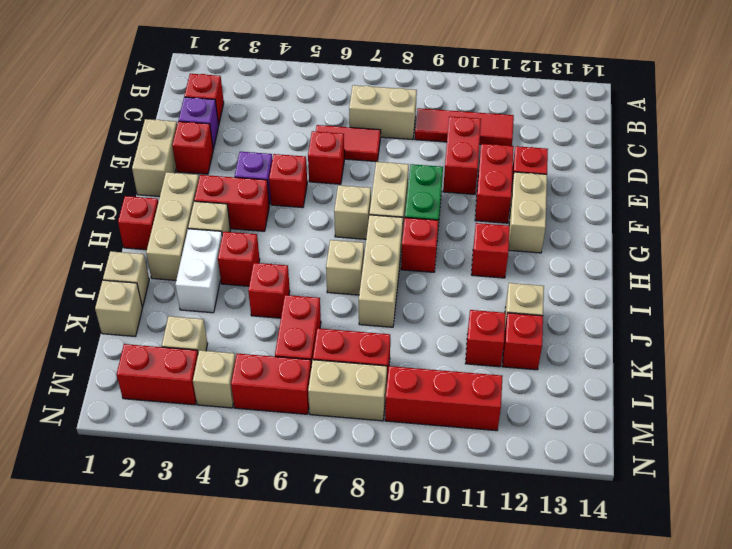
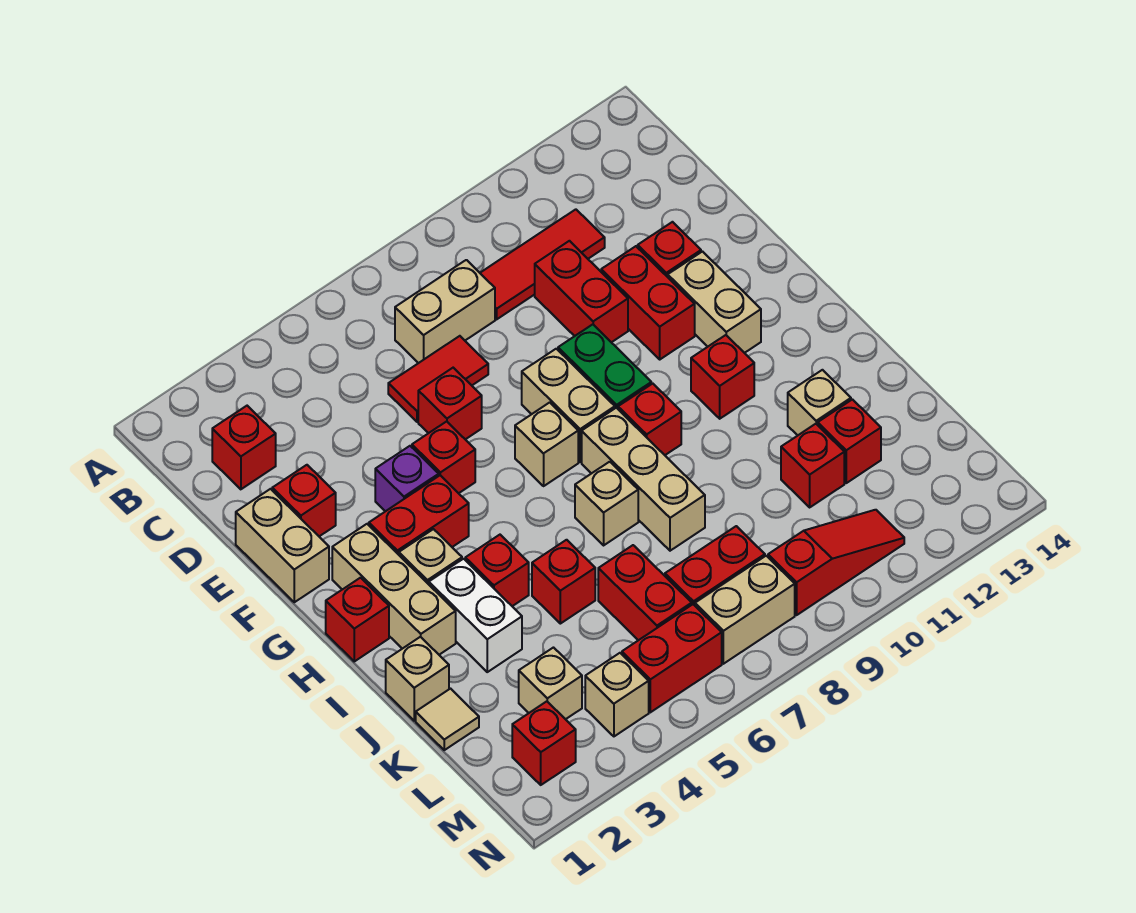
purple 1x1 brick [179,97,219,149] -> none
tan 1x1 brick [95,280,142,337] -> tan 1x1 tile [416,689,479,750]
red 1x2 brick [117,344,198,405] -> red 1x1 brick [512,701,576,785]
red 1x3 brick [385,366,502,431] -> red 1x3 slope [768,510,904,615]

